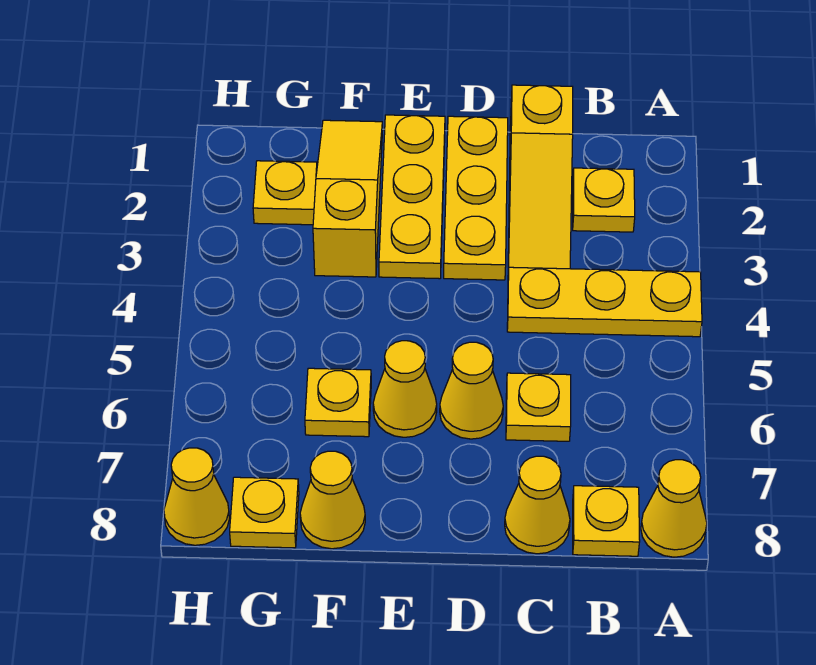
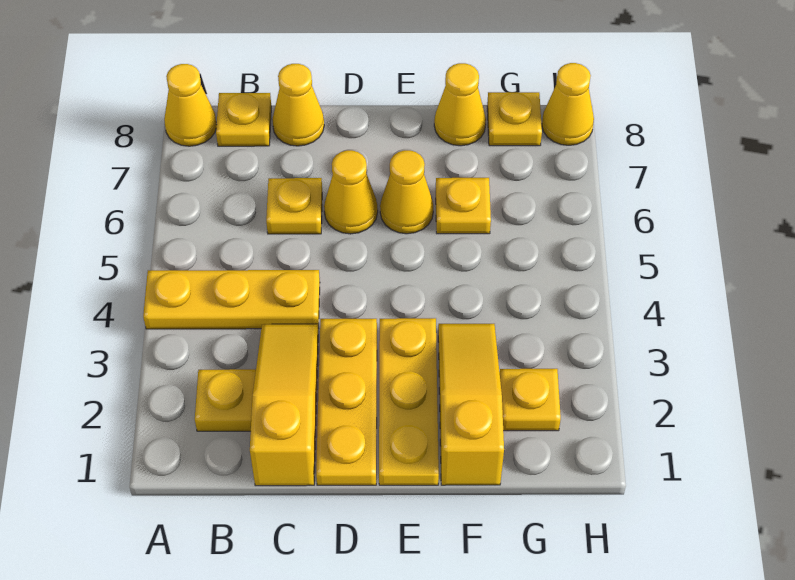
yellow 1x3 slope [313,120,383,277] -> yellow 1x3 slope turned to [438,324,504,485]

